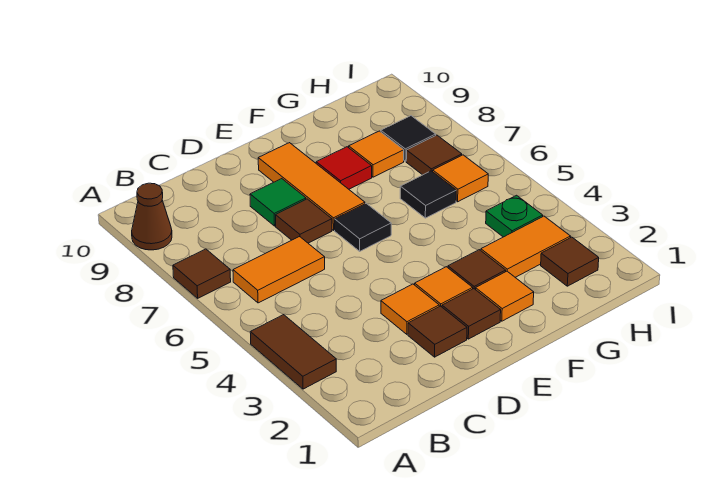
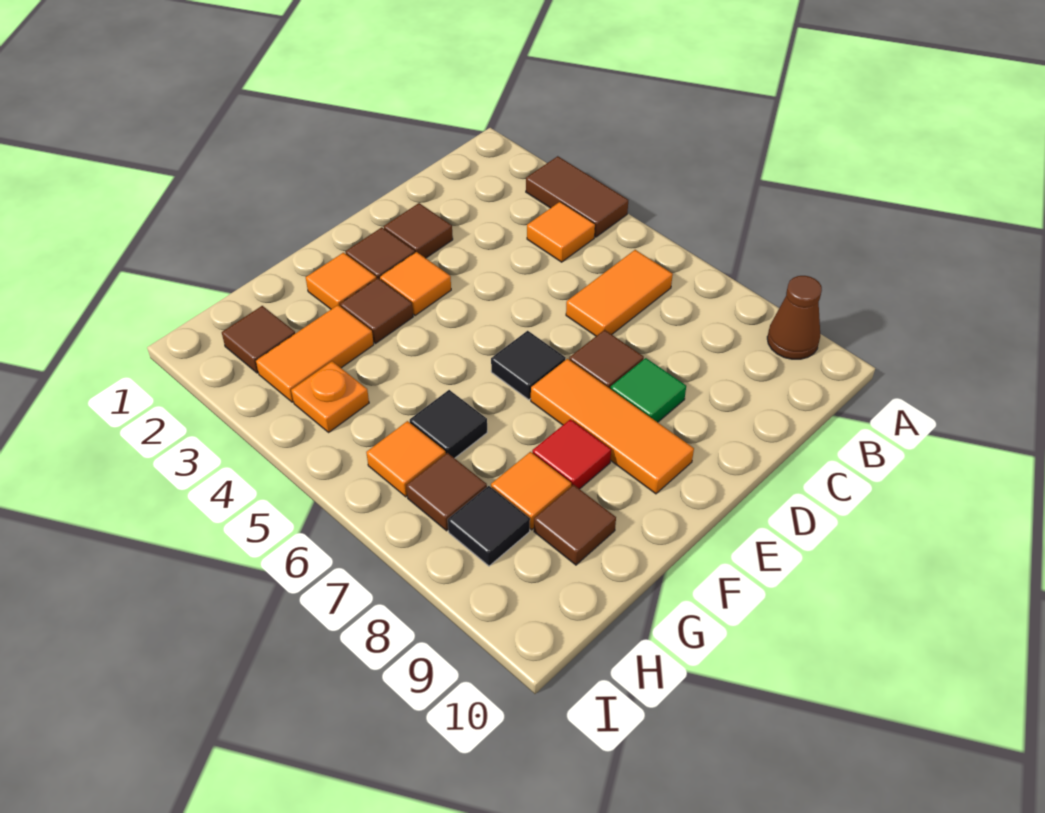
brown 1x1 tile [173,249,231,298] -> brown 1x1 tile moved to [534,485,616,565]
orange 1x1 tile [381,284,439,334] -> orange 1x1 tile moved to [527,202,595,262]
green 1x1 plate [486,195,543,237] -> orange 1x1 plate [291,361,369,432]

